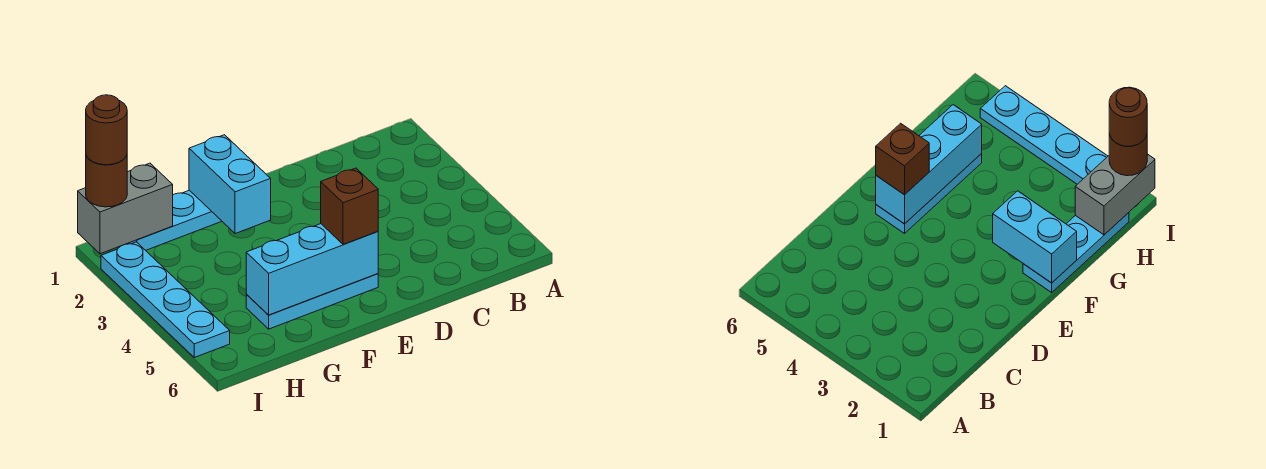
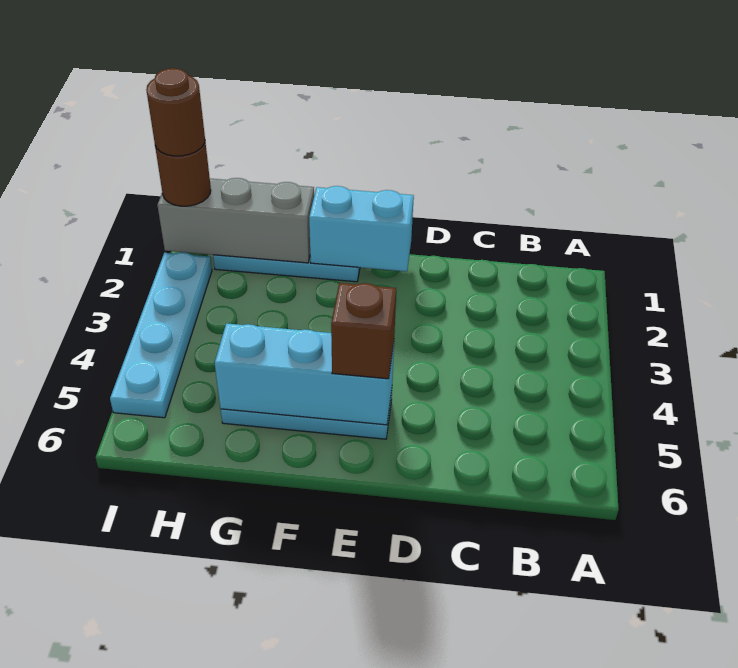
cyan 1x2 brick [189,135,271,234] -> cyan 1x2 brick turned to [309,186,414,271]
grey 1x2 brick [78,163,173,254] -> grey 1x3 brick [157,178,314,263]

